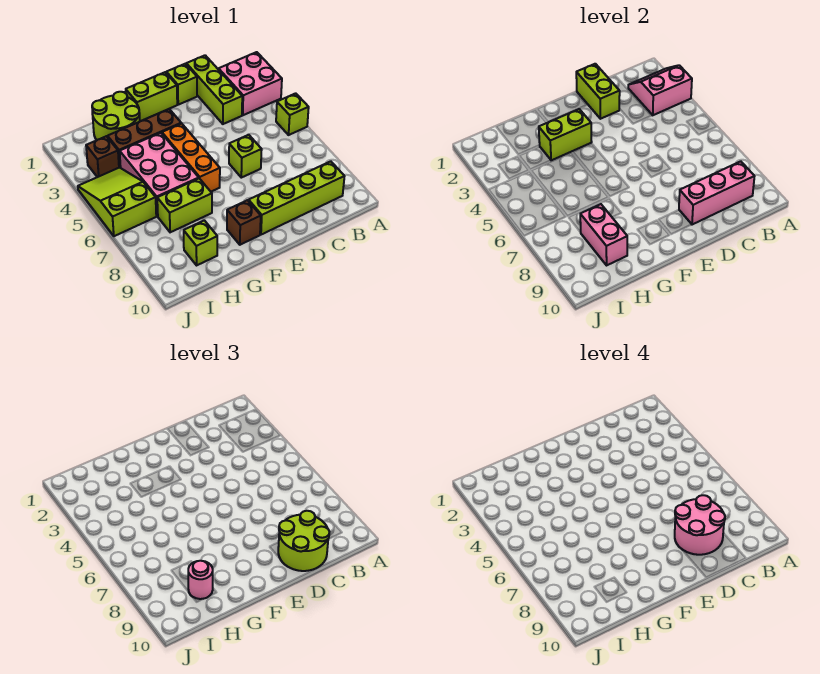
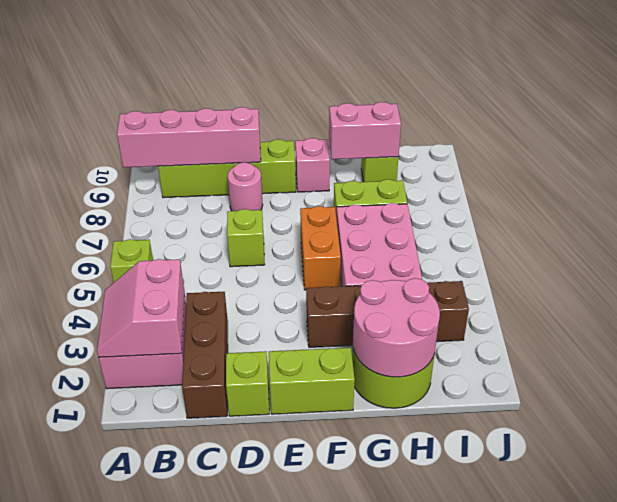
pink 2x2 slope [628,65,692,115] -> pink 2x2 slope turned to [97,259,185,357]
pink 1x3 brick [679,161,755,225] -> pink 1x4 brick [117,107,261,167]
lime 1x3 brick [186,55,242,124] -> brown 1x3 brick [182,292,228,418]
pink 2x2 round brick [675,495,725,555] -> pink 2x2 round brick moved to [353,278,440,377]
lime 2x2 round brick [278,511,329,571] -> none
lime 1x2 brick [576,64,620,119] -> none
lime 1x2 brick [539,109,592,160] -> none
orange 1x3 brick [162,123,220,192] -> orange 1x2 brick [300,206,341,290]
brown 1x1 brick [227,200,261,245] -> pink 1x1 brick [295,138,330,192]
pink 1x2 brick [580,204,627,265] -> pink 1x2 brick turned to [329,102,401,159]
pink 1x1 round brick [188,561,213,599] -> pink 1x1 round brick moved to [228,162,263,211]
lime 2x3 slope [78,168,156,236] -> none

